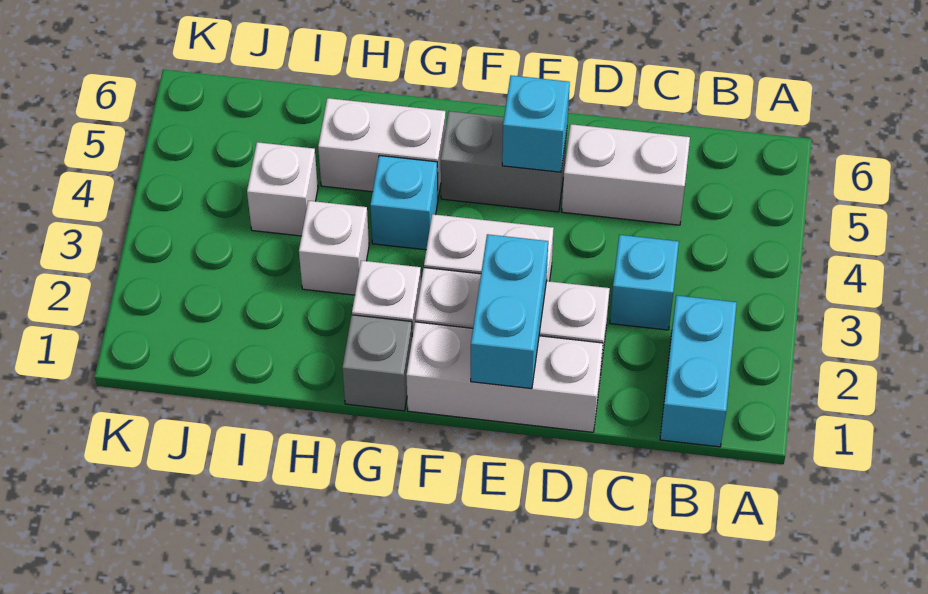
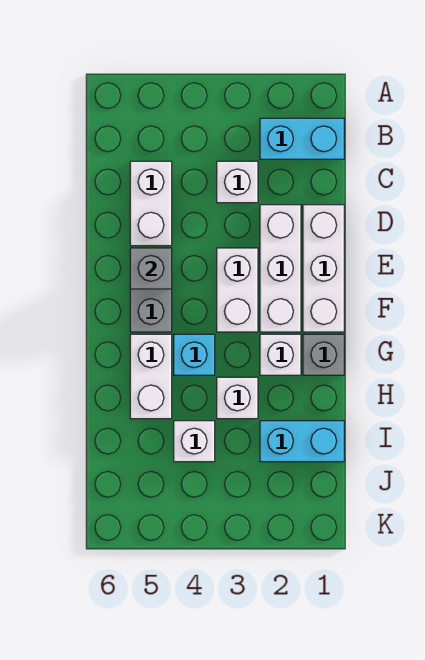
cyan 1x1 brick [610,235,679,330] -> white 1x1 brick [217,161,258,203]
cyan 1x2 brick [471,234,548,389] -> cyan 1x2 brick moved to [260,421,344,462]
cyan 1x1 brick [502,75,570,172] -> grey 1x1 brick [130,248,172,289]

